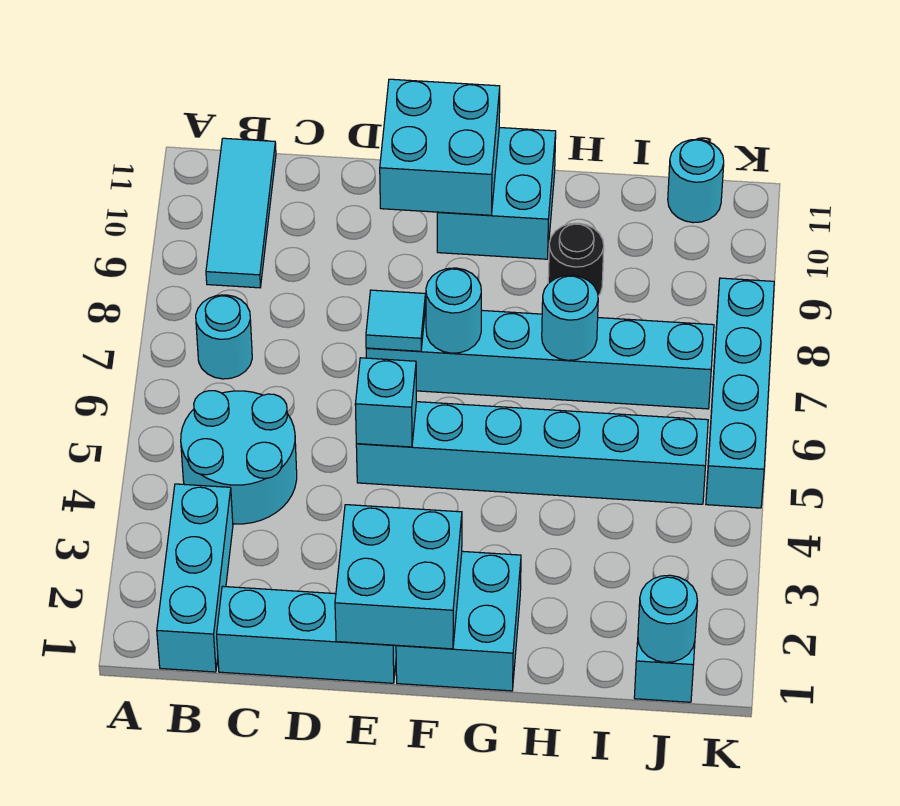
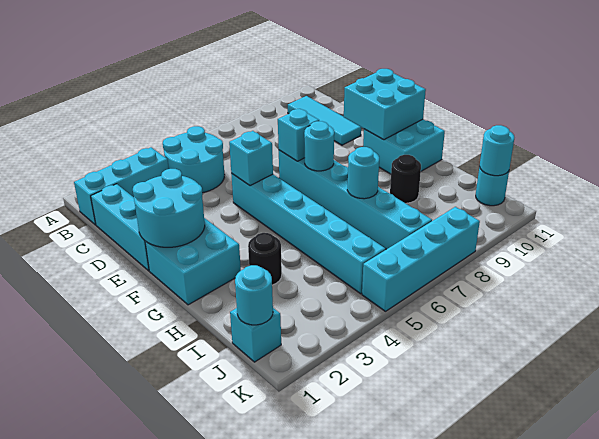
cyan 1x1 round brick [196,295,252,379] -> cyan 1x1 round brick moved to [480,125,514,176]
cyan 1x3 tile [206,138,276,288] -> cyan 1x3 tile turned to [288,96,361,145]
cyan 2x2 brick [335,505,462,649] -> cyan 2x2 round brick [133,169,205,247]
cyan 1x1 tile [366,290,426,351] -> cyan 1x1 brick [278,109,319,161]
none -> black 1x1 round brick [248,233,282,285]

